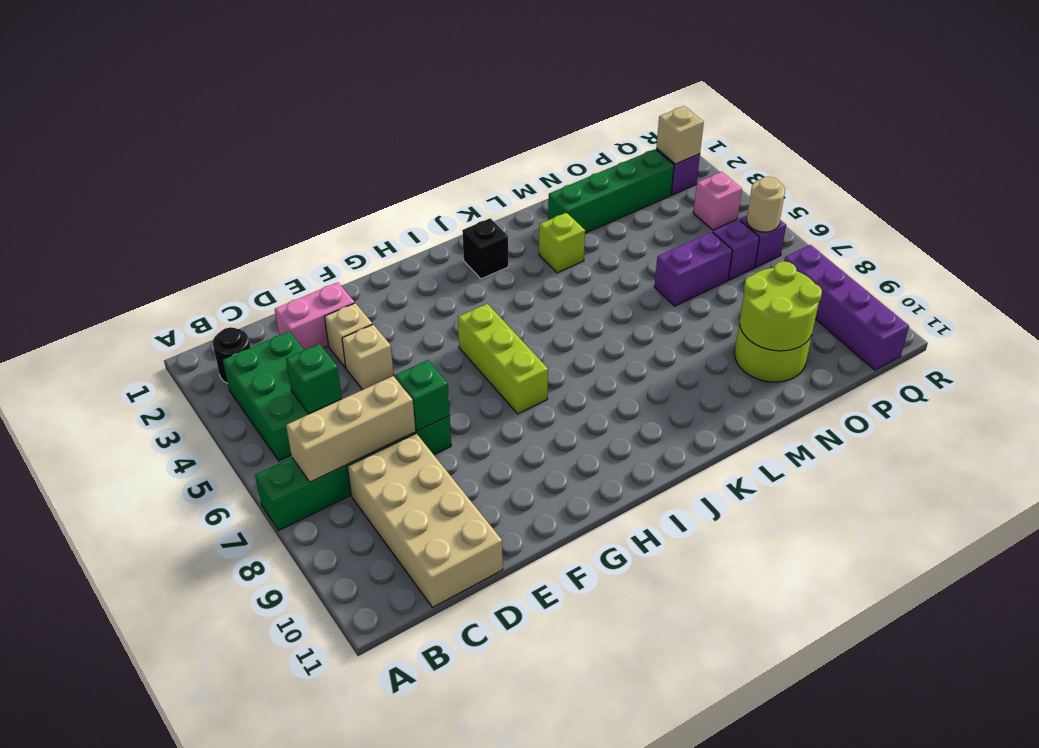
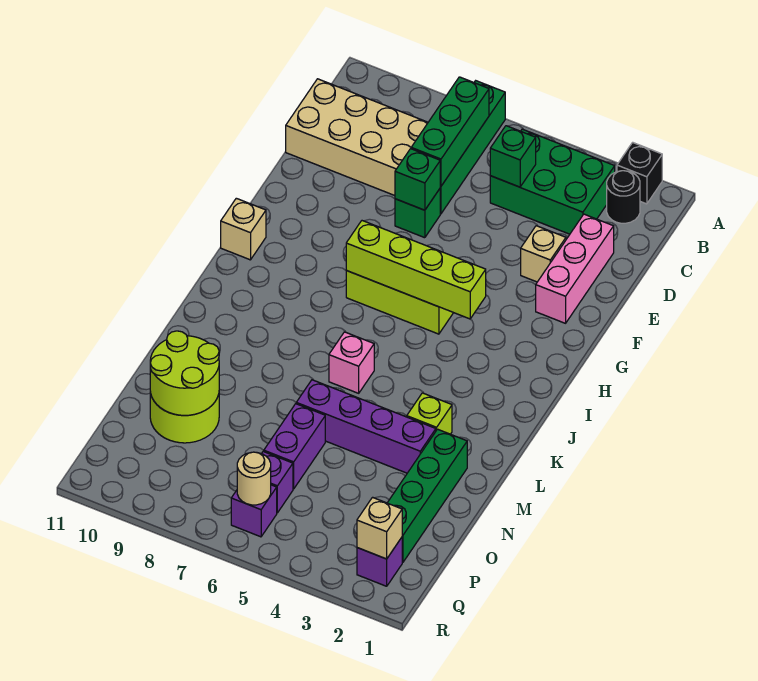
tan 1x3 brick [286,376,415,482] -> green 1x3 brick [411,77,489,186]
pink 1x2 brick [275,282,355,350] -> pink 1x3 brick [536,214,614,323]
tan 1x1 brick [342,324,394,390] -> tan 1x1 brick moved to [221,198,266,260]
none -> lime 1x4 brick [346,221,486,319]
black 1x1 brick [462,218,508,279] -> black 1x1 brick moved to [617,142,662,204]
pink 1x1 brick [693,172,742,230] -> pink 1x1 brick moved to [329,332,374,393]
purple 1x4 brick [784,245,909,370] -> purple 1x4 brick moved to [296,380,436,473]

